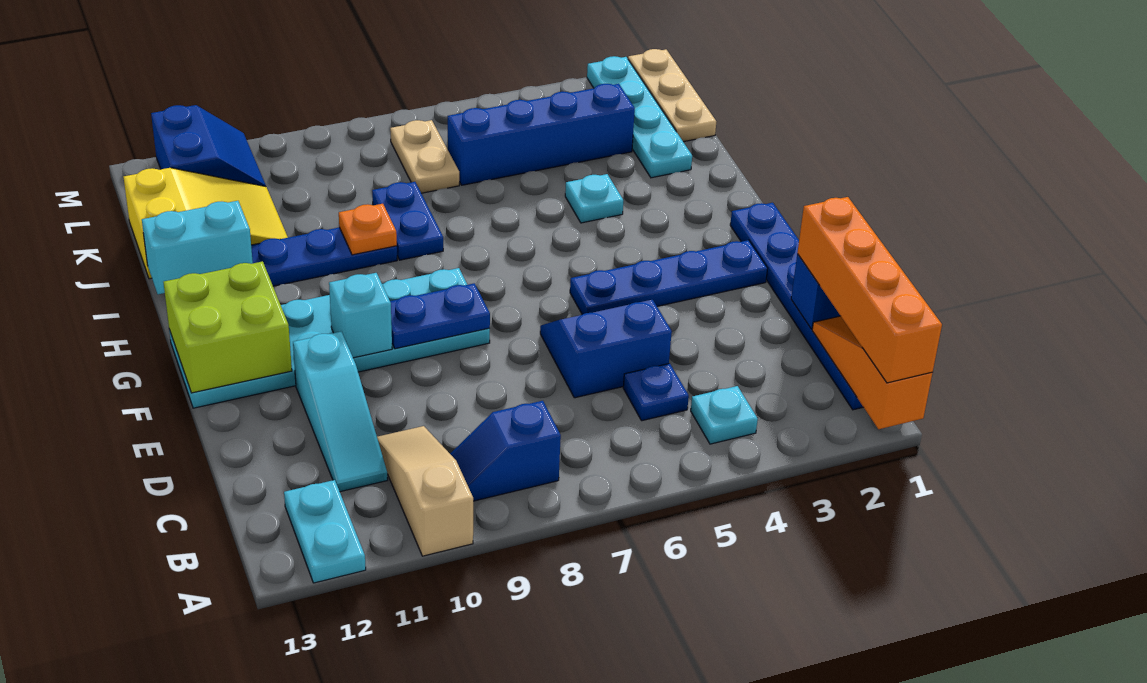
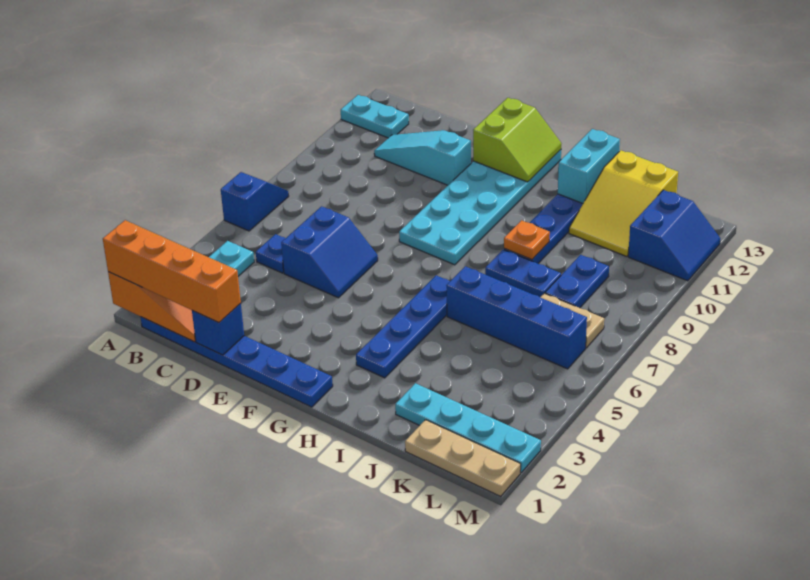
tan 1x3 slope [377,426,473,556] -> none
blue 1x2 slope [450,401,561,501] -> blue 1x2 slope moved to [221,172,289,231]
blue 1x4 plate [570,240,768,314] -> blue 1x4 plate moved to [356,275,450,378]
blue 1x2 plate [390,283,490,349] -> blue 1x2 plate moved to [545,255,609,308]
cyan 1x1 brick [329,273,392,358] -> none
lime 2x2 brick [164,261,292,393] -> lime 2x2 slope [473,98,561,182]
cyan 1x1 plate [565,174,623,223] -> none
blue 1x4 brick [448,84,635,185] -> blue 1x4 brick turned to [446,266,587,369]
blue 2x2 slope [151,105,266,187] -> blue 2x2 slope turned to [628,190,720,281]

